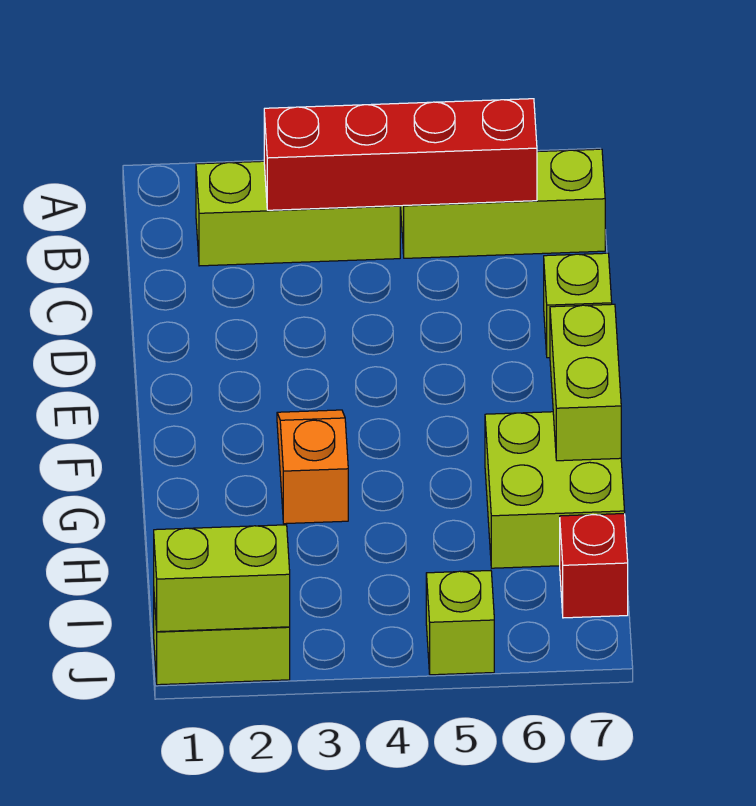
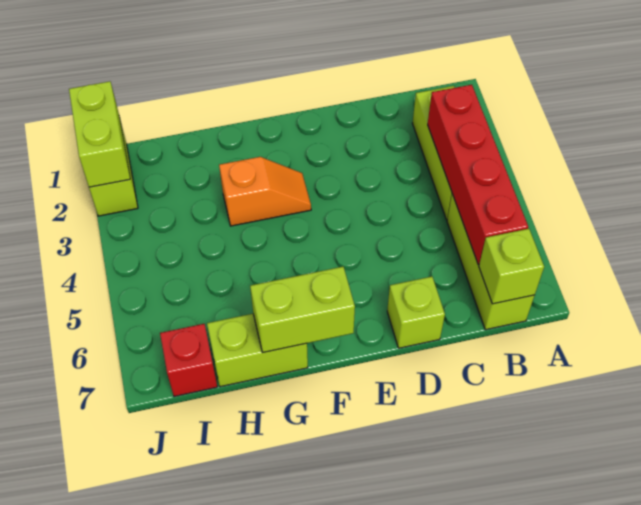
lime 2x2 brick [485,412,625,568] -> lime 1x2 brick [207,314,308,387]
lime 1x1 brick [426,570,494,675] -> lime 1x1 brick moved to [479,229,544,304]

